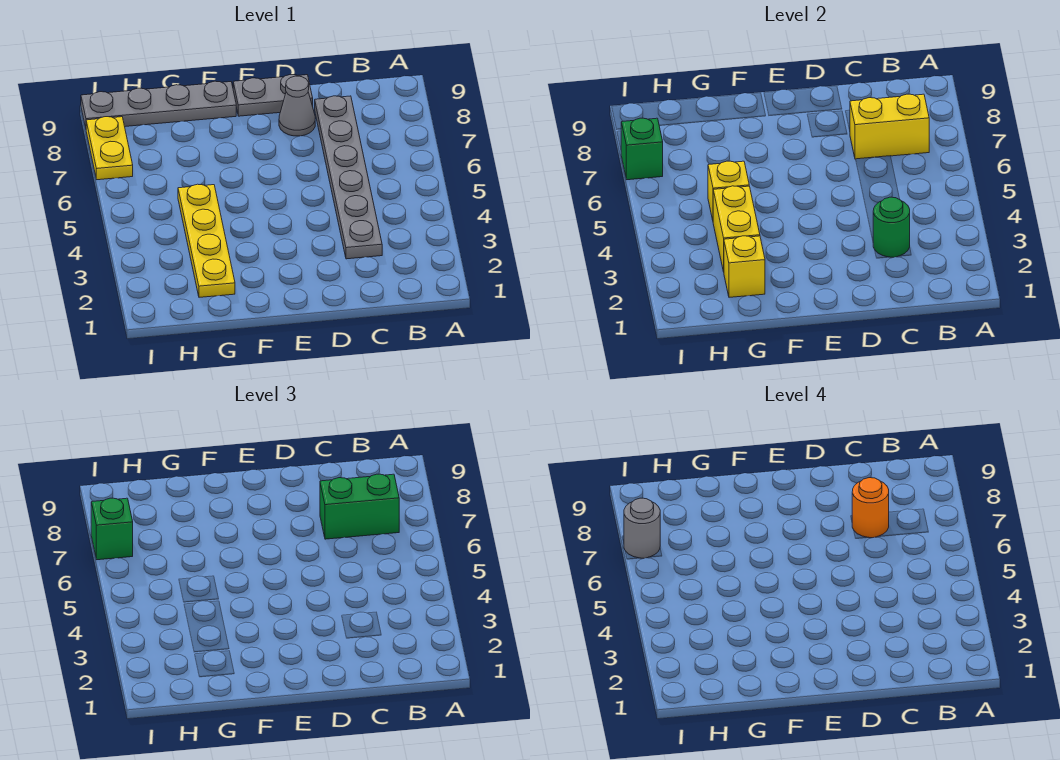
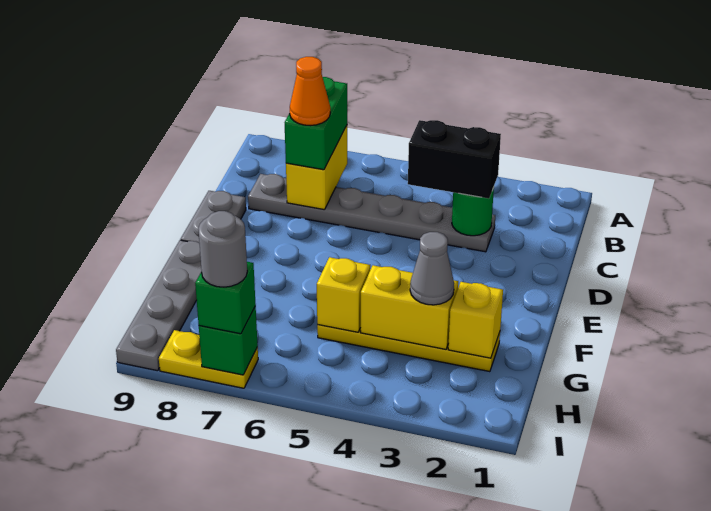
none -> black 1x2 brick [408,120,501,199]
orange 1x1 round brick [852,478,889,538] -> orange 1x1 cone [290,57,330,126]
grey 1x1 cone [279,76,315,136] -> grey 1x1 cone moved to [410,232,454,305]

